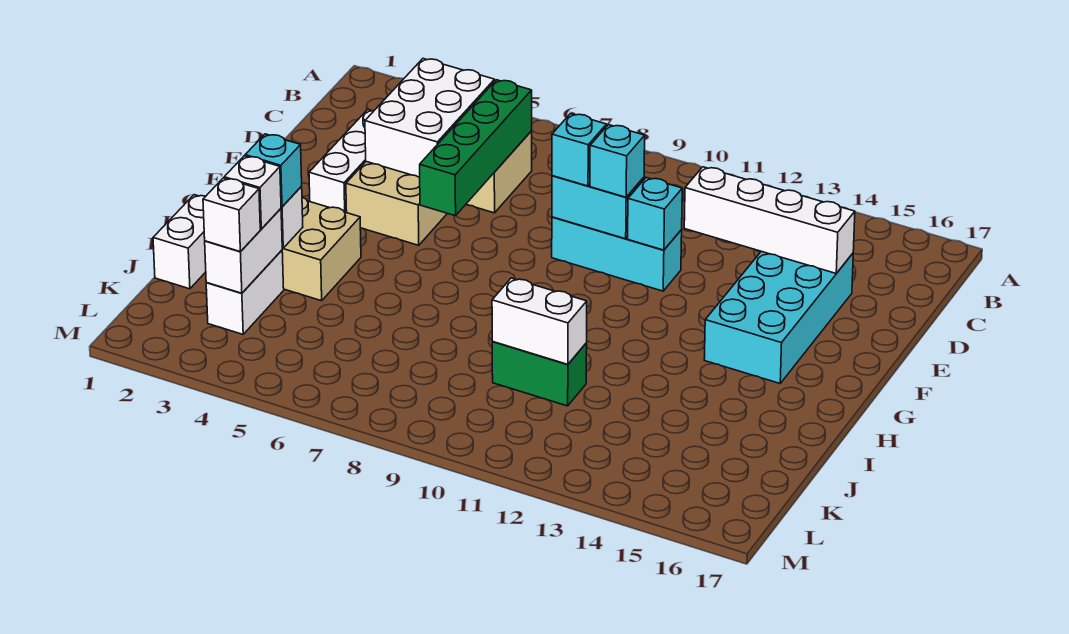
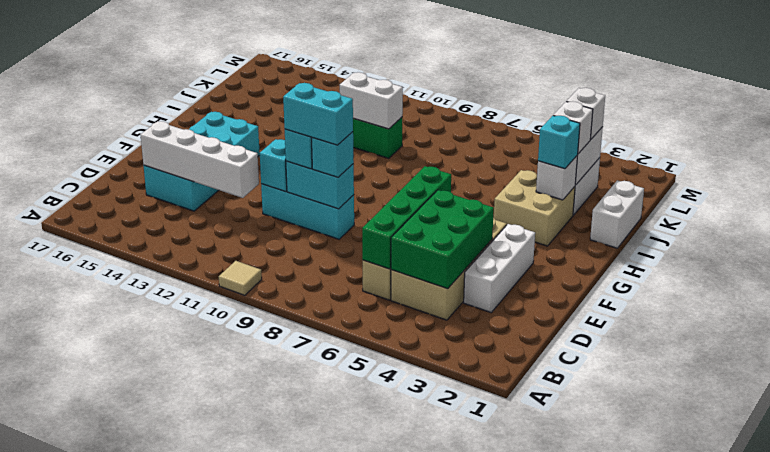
none -> tan 1x1 tile [219,261,262,295]
white 2x3 brick [365,59,495,177] -> green 2x3 brick [391,190,494,289]
none -> cyan 1x2 brick [283,83,353,145]

